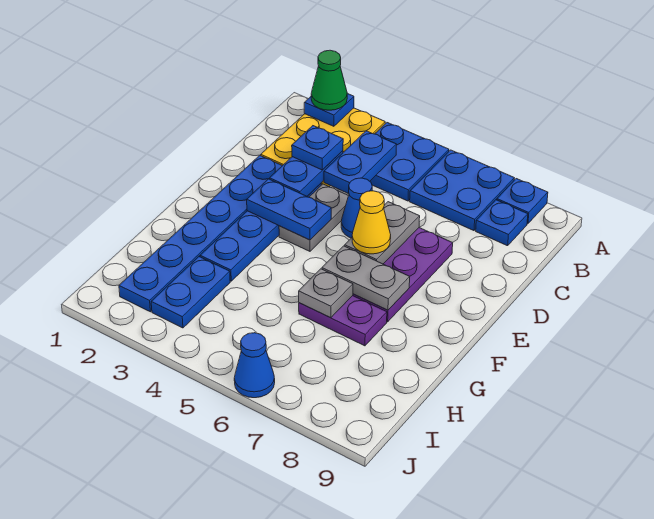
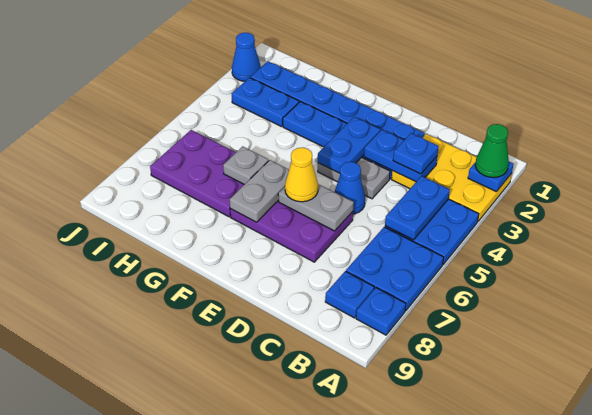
blue 1x2 plate [324,131,397,194] -> blue 1x2 plate turned to [385,176,450,240]
purple 1x2 plate [299,296,387,346] -> purple 2x3 plate [150,130,244,217]
blue 1x1 cone [234,333,275,398] -> blue 1x1 cone moved to [232,33,261,81]

